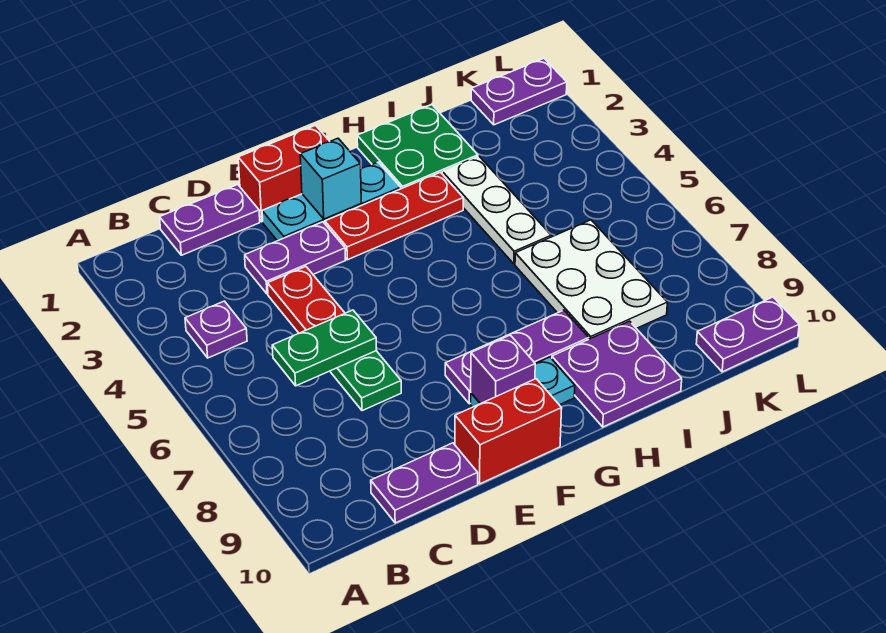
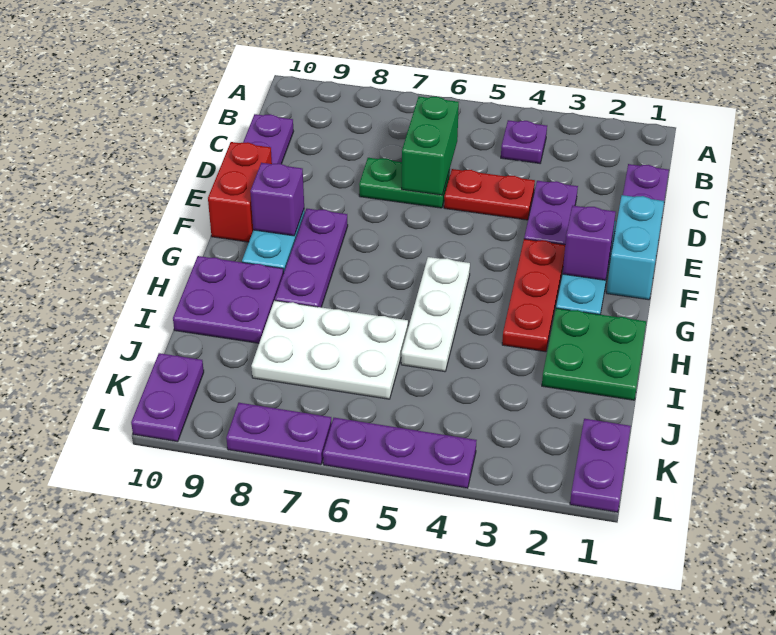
green 1x2 plate [272,310,377,386] -> green 1x2 brick [402,97,459,195]
red 1x2 brick [238,125,330,222] -> cyan 1x2 brick [607,195,664,300]
cyan 1x1 brick [300,138,361,219] -> purple 1x1 brick [563,206,616,280]
white 1x3 plate [442,156,551,264] -> white 1x3 plate turned to [401,257,470,372]
none -> purple 1x3 plate [323,418,477,488]
none -> purple 1x2 plate [226,403,332,465]

